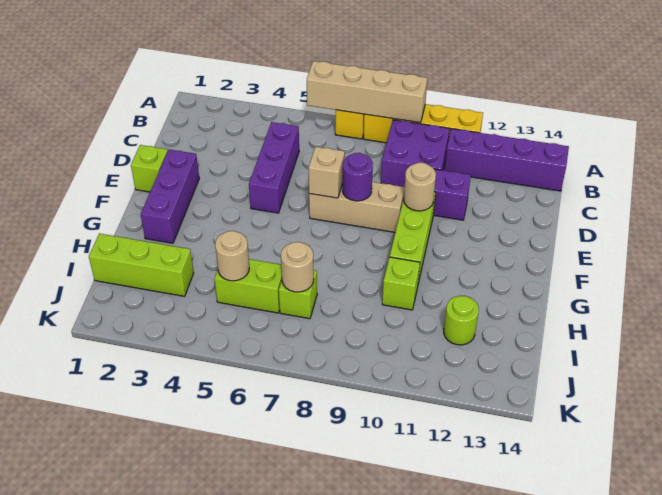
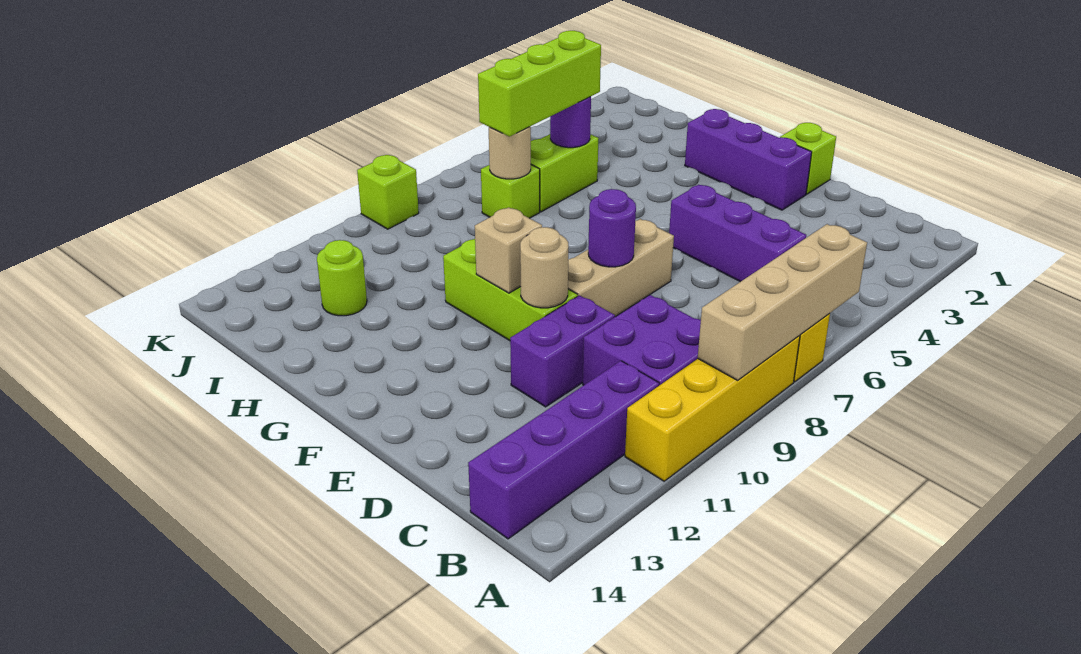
tan 1x1 brick [309,147,345,198] -> tan 1x1 brick moved to [475,207,542,293]
lime 1x1 brick [382,257,420,310] -> lime 1x1 brick moved to [357,155,419,229]
lime 1x3 brick [89,233,194,296] -> lime 1x3 brick moved to [478,31,601,137]
tan 1x1 round brick [215,231,249,281] -> purple 1x1 round brick [550,97,591,148]

